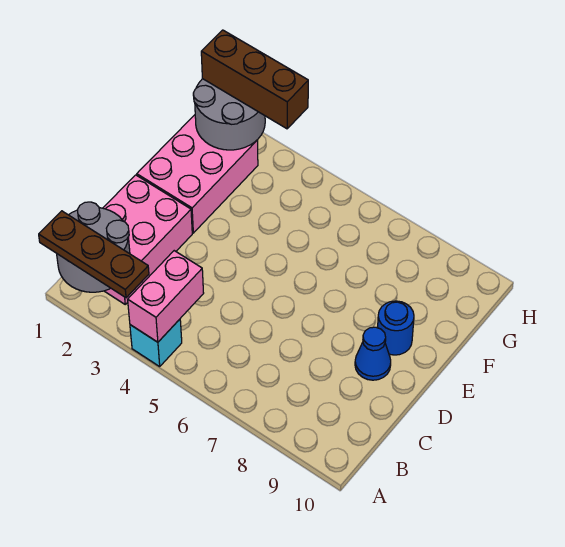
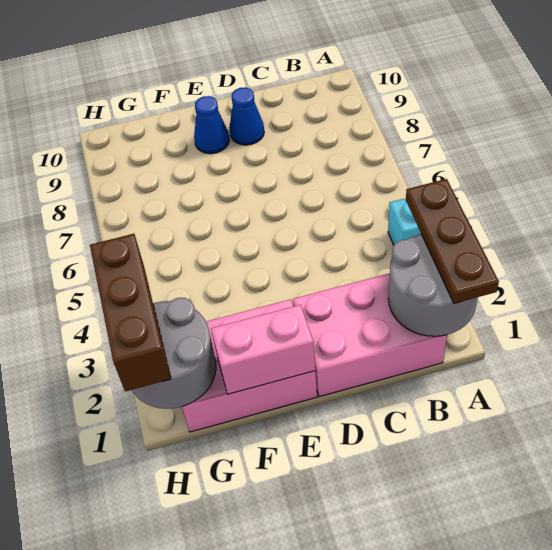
pink 1x2 brick [128,251,204,342] -> pink 1x2 brick moved to [211,305,315,394]
blue 1x1 round brick [378,301,414,355] -> blue 1x1 cone [194,96,229,154]

